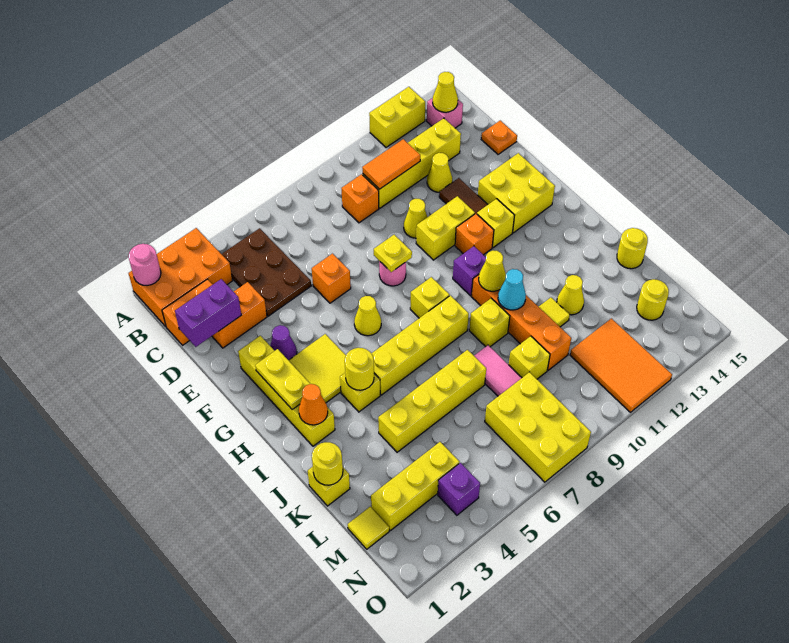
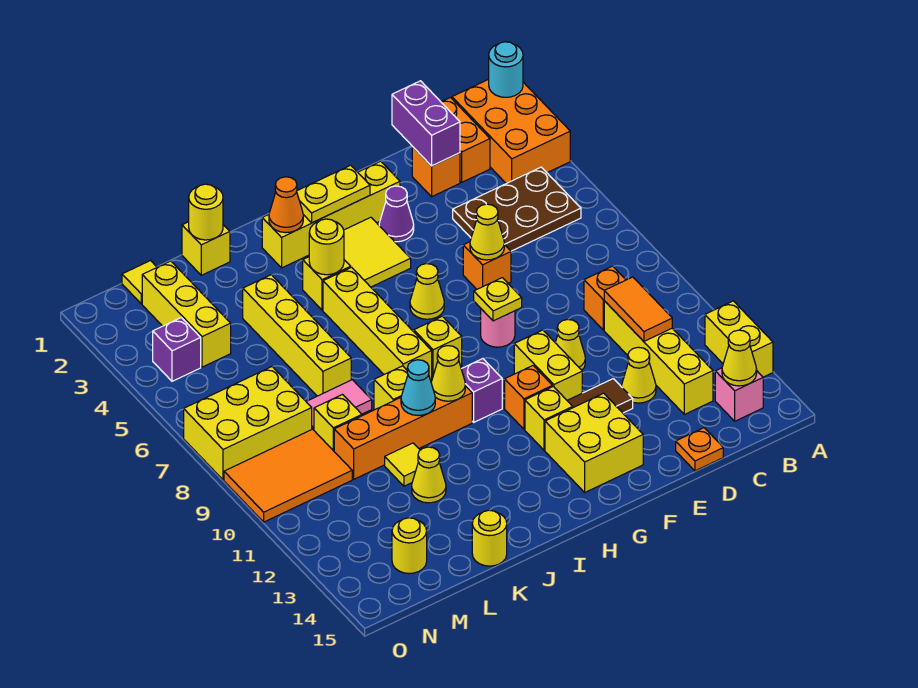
pink 1x1 round brick [129,244,161,285] -> cyan 1x1 round brick [489,42,523,97]
orange 1x2 brick [212,282,267,348] -> orange 1x1 brick [412,147,460,197]
none -> yellow 1x1 cone [470,204,504,260]
orange 2x3 tile [570,318,672,412] -> orange 2x3 tile moved to [224,429,352,522]

